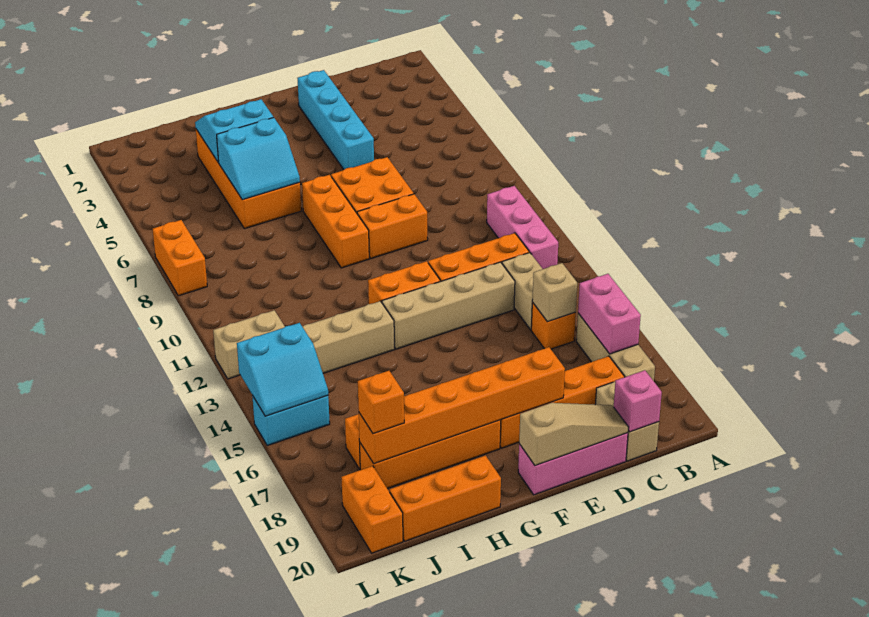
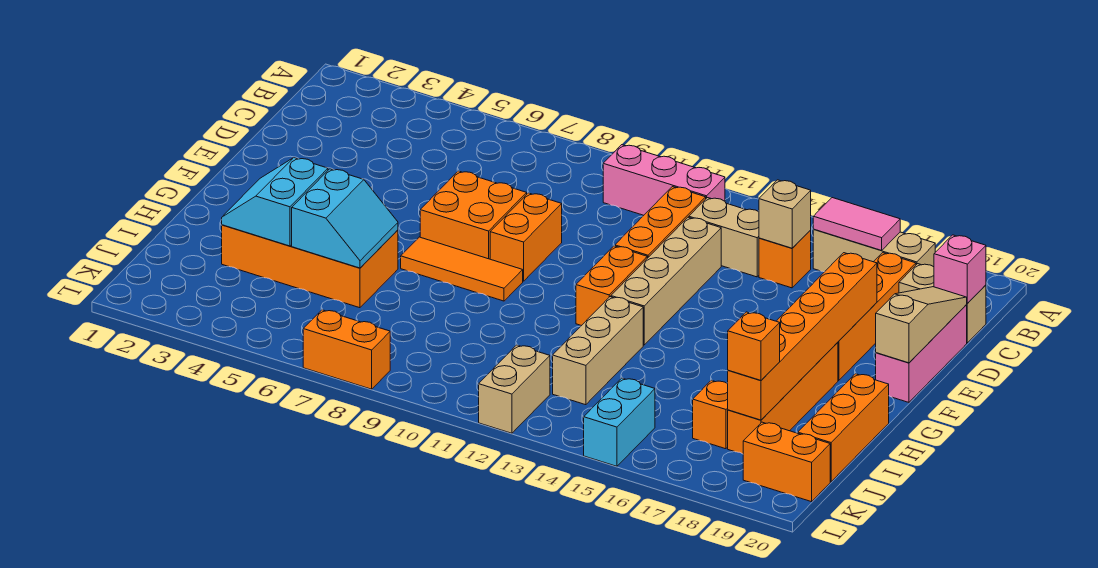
pink 1x2 brick [578,274,641,354] -> pink 1x2 tile [813,198,900,251]
cyan 1x4 brick [297,70,374,169] -> none
orange 1x3 brick [302,175,369,268] -> orange 1x3 tile [401,237,523,301]
cyan 2x2 slope [237,323,328,416] -> none

